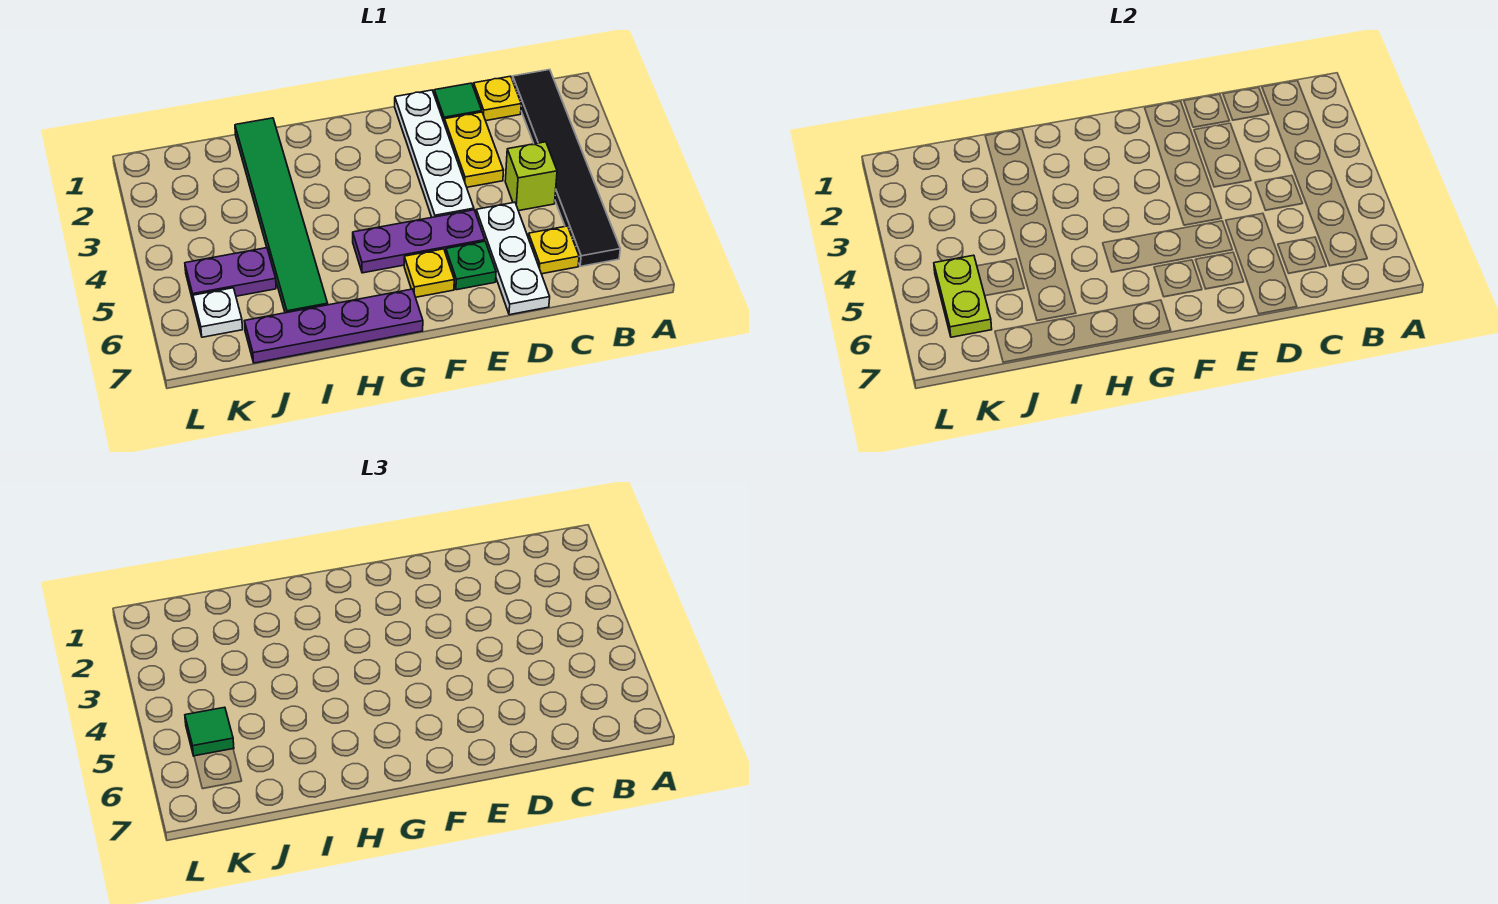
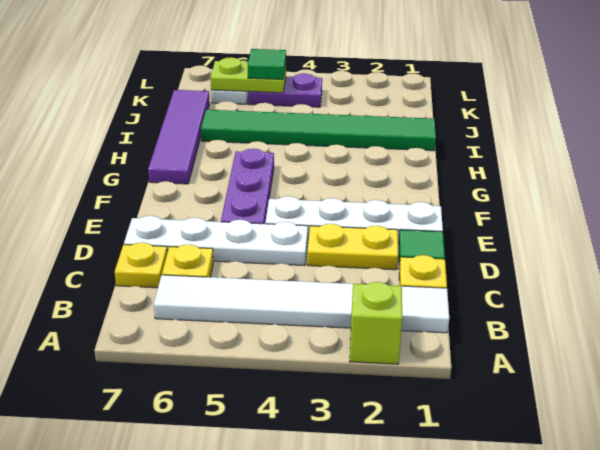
black 1x6 tile [513,70,620,266] -> white 1x6 tile [154,275,449,333]
lime 1x1 brick [505,142,557,211] -> lime 1x1 brick moved to [350,282,402,364]
white 1x3 plate [476,202,550,315] -> white 1x4 plate [124,216,308,266]
green 1x1 plate [446,241,496,290] -> none
yellow 1x1 plate [404,249,454,297] -> yellow 1x1 plate moved to [115,242,167,288]
purple 1x4 plate [245,289,423,363] -> purple 1x4 tile [148,90,210,184]
purple 1x2 plate [185,248,276,304] -> purple 1x2 plate turned to [248,73,322,107]

